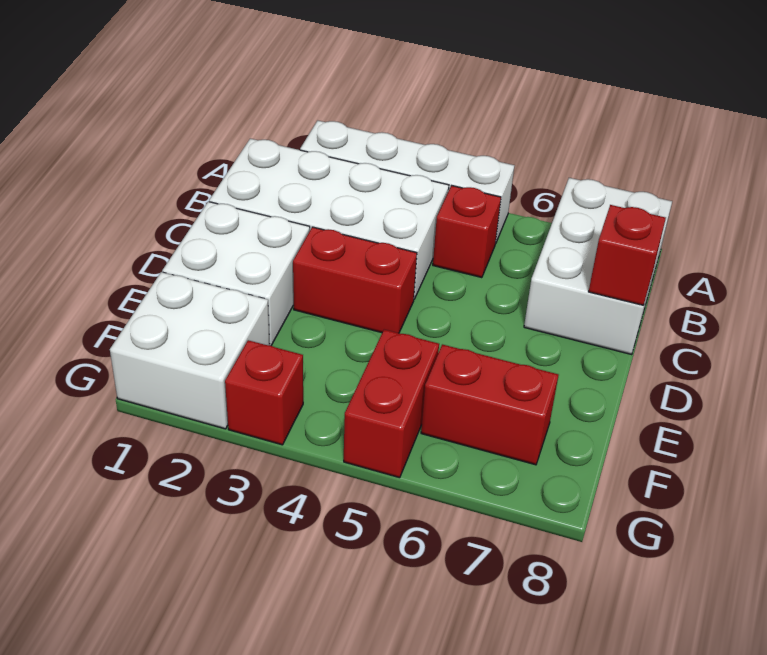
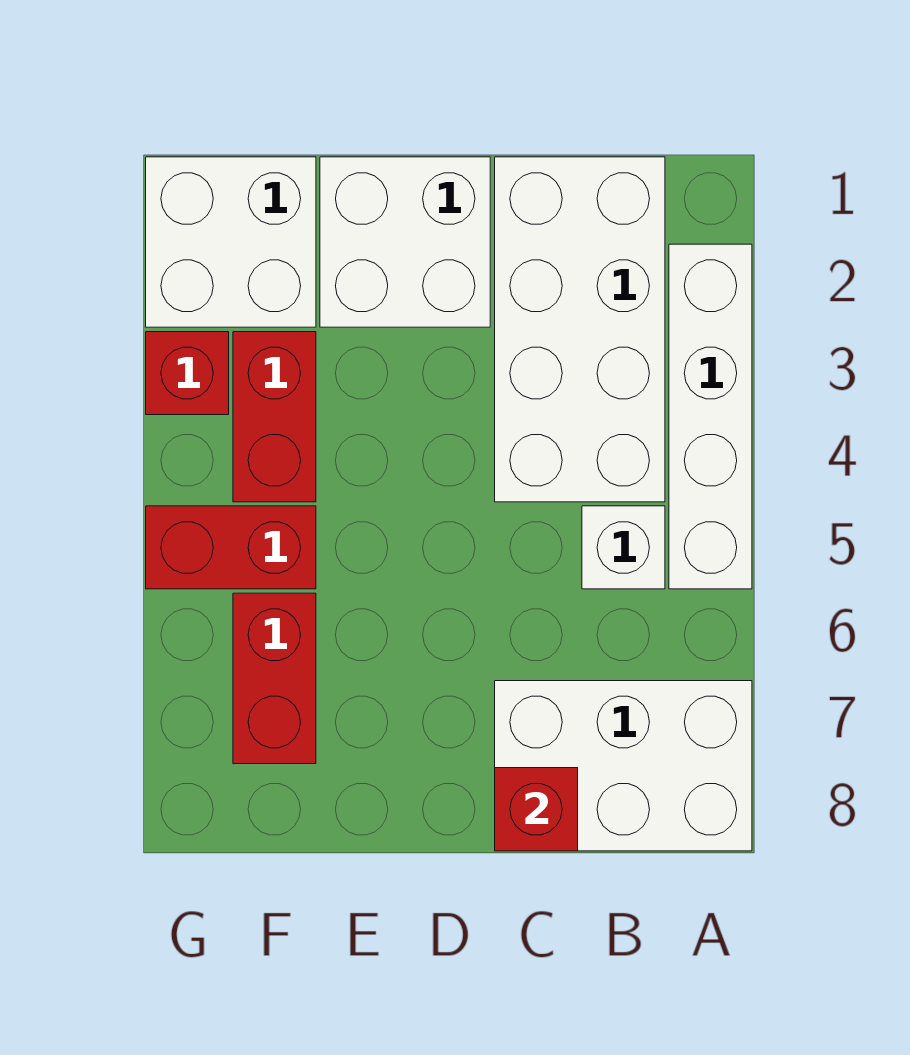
red 1x1 brick [433,186,501,278] -> white 1x1 brick [582,506,665,589]
red 1x2 brick [293,227,417,333] -> red 1x2 brick moved to [233,332,316,502]

